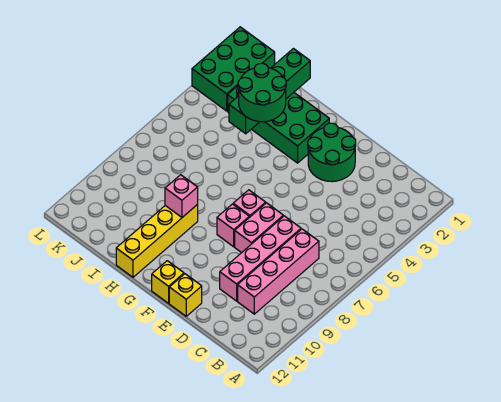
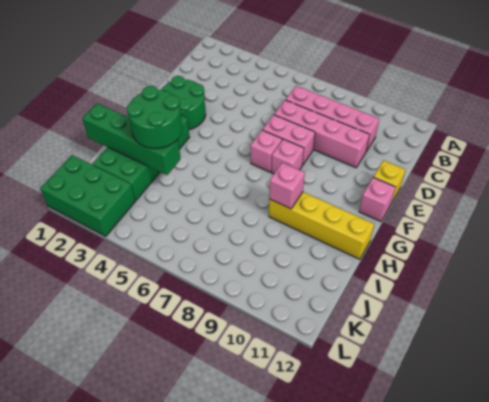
yellow 1x1 brick [152,261,184,303] -> pink 1x1 brick [359,177,396,222]

